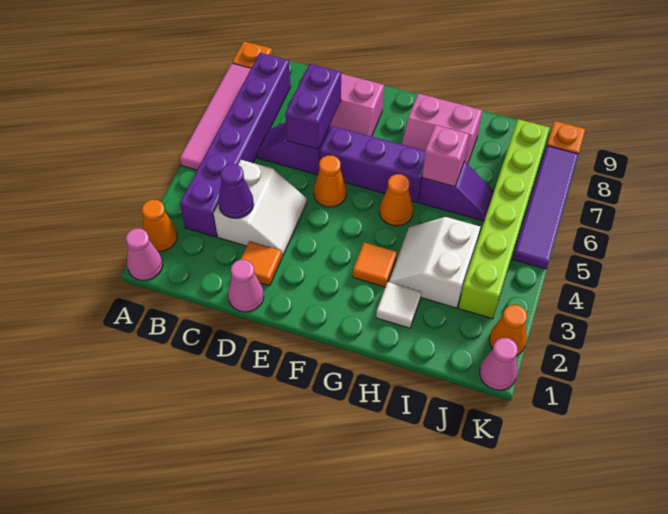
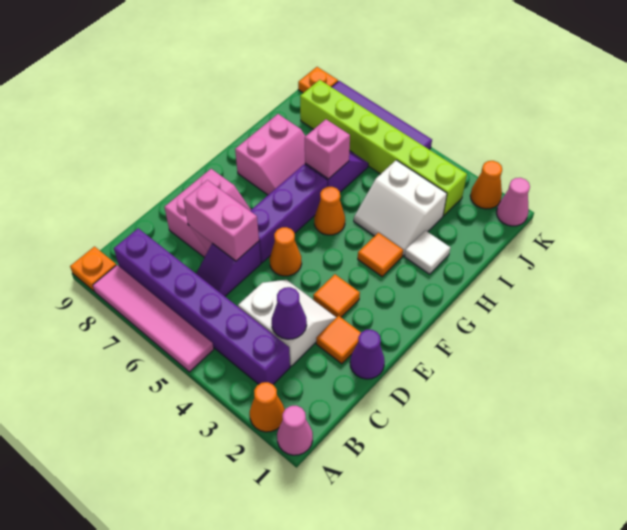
pink 1x1 cone [228,260,264,312] -> purple 1x1 cone [350,330,385,379]
purple 1x2 brick [285,64,341,150] -> pink 1x2 brick [184,180,259,261]
none -> orange 1x1 tile [313,274,360,317]

